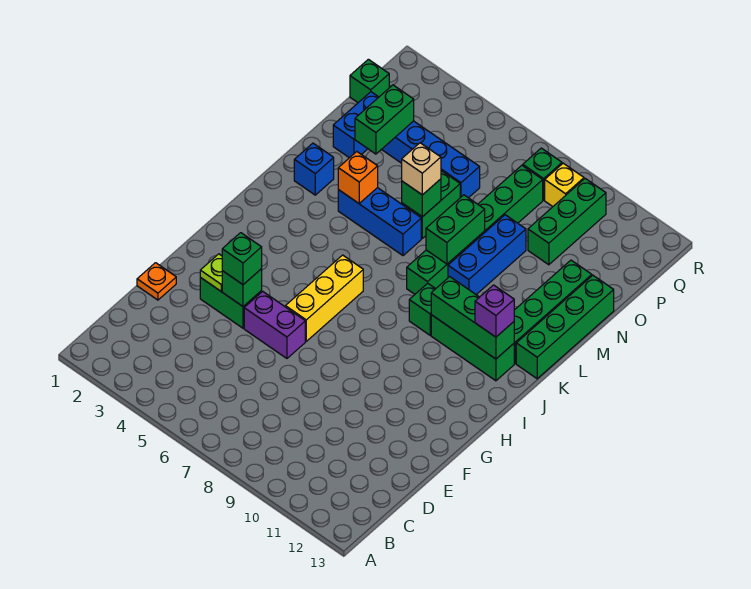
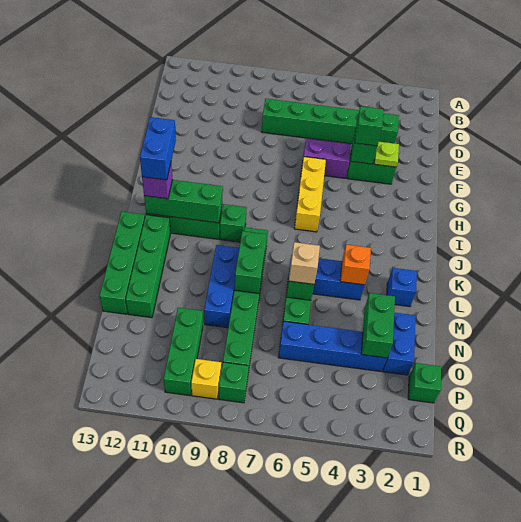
none -> green 1x6 brick [261,99,399,144]
orange 1x1 plate [137,263,176,300] -> none
none -> blue 1x2 brick [140,117,176,180]

